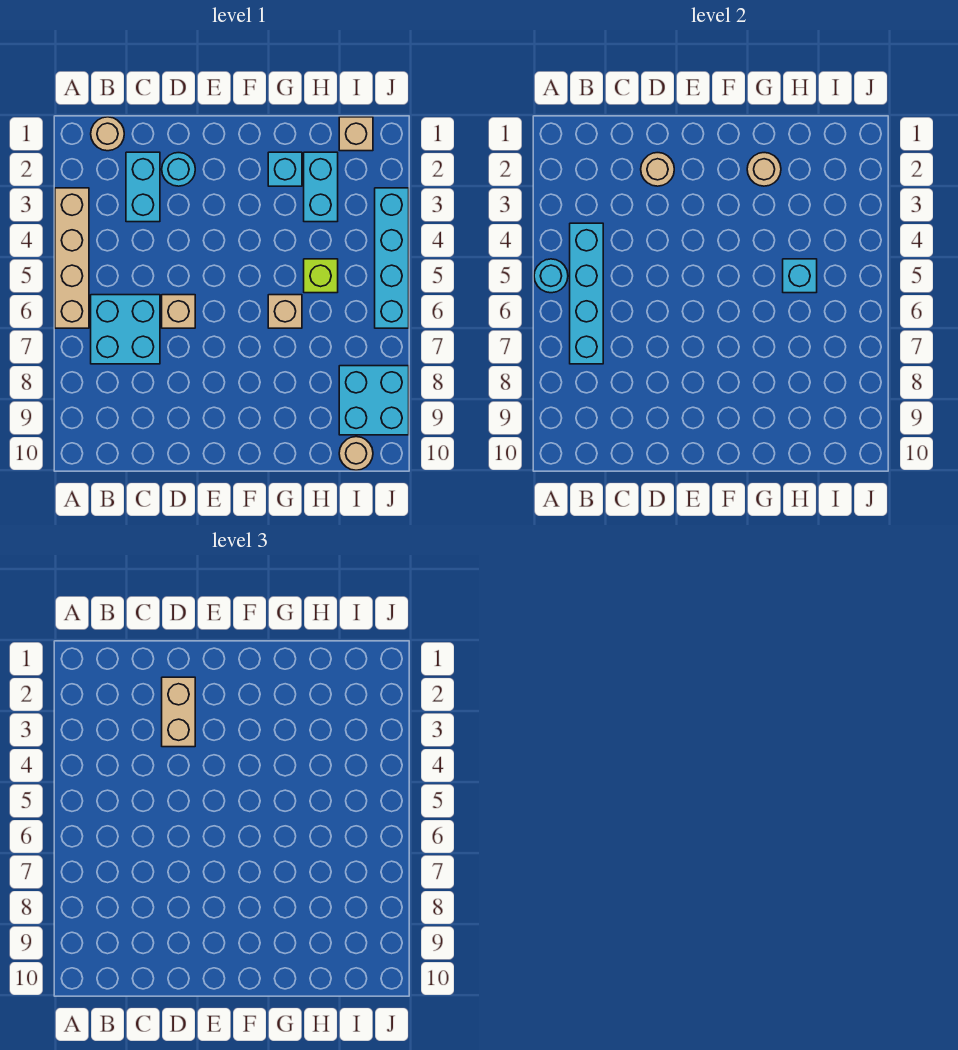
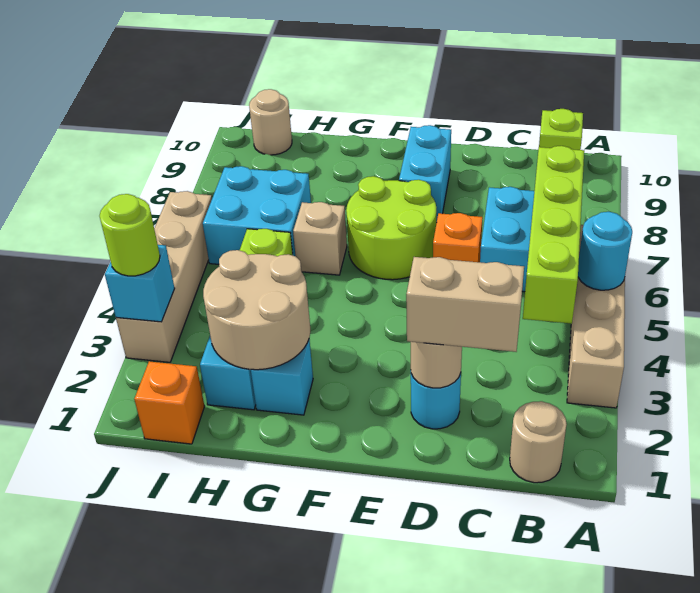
cyan 1x4 brick [570,223,603,364] -> lime 1x4 brick [523,146,584,324]
none -> lime 1x1 brick [539,109,583,150]
cyan 1x2 brick [126,152,160,222] -> cyan 1x2 brick moved to [399,125,451,222]
tan 1x2 brick [162,677,195,747] -> tan 1x2 brick turned to [406,257,524,352]
tan 1x1 brick [162,295,195,328] -> orange 1x1 brick [433,213,483,262]
none -> lime 2x2 round brick [346,176,436,280]
tan 1x1 round brick [747,153,781,186] -> tan 2x2 round brick [203,250,310,370]
cyan 1x1 brick [783,259,817,293] -> cyan 1x1 brick moved to [105,245,175,322]
tan 1x1 brick [339,117,373,151] -> orange 1x1 brick [134,361,205,444]
cyan 2x2 brick [339,366,409,435] -> cyan 2x2 brick moved to [203,166,311,264]
cyan 1x4 brick [375,188,409,328] -> tan 1x4 brick [116,191,212,362]
none -> lime 1x1 round brick [100,194,160,276]

